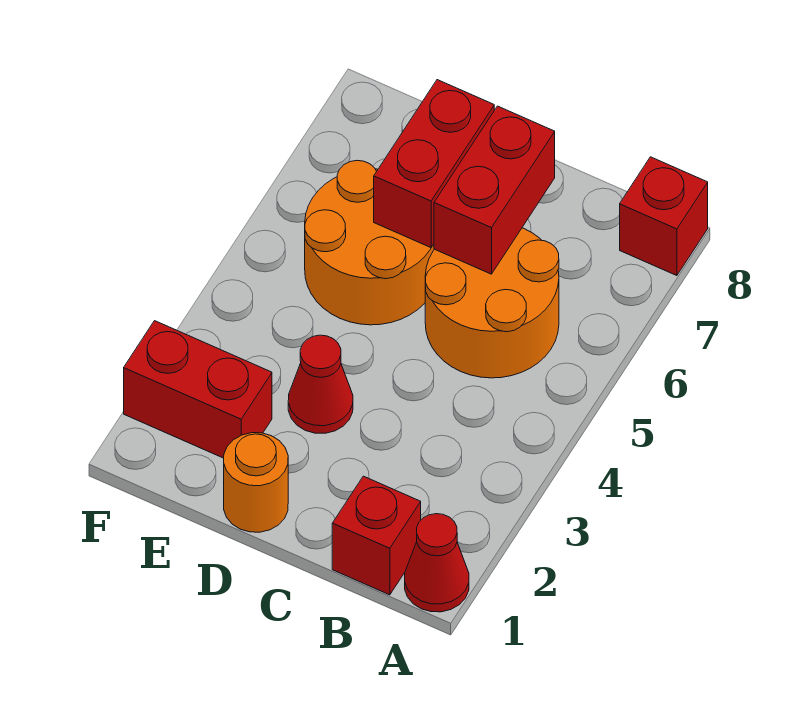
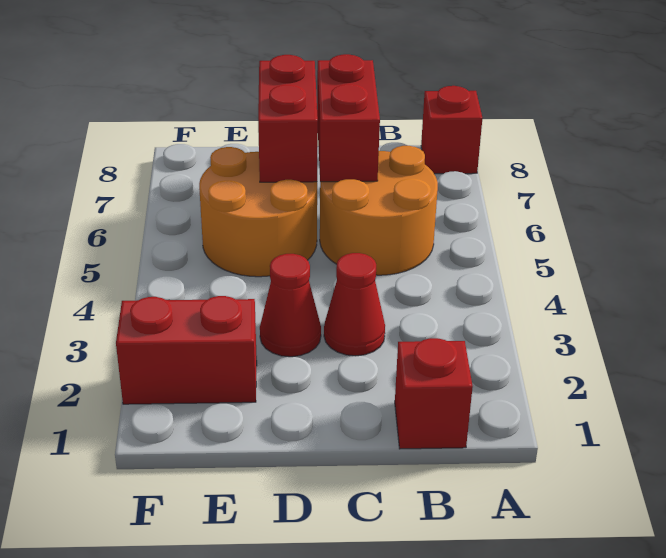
red 1x1 cone [405,514,469,612] -> red 1x1 cone moved to [324,253,385,356]
orange 1x1 round brick [224,433,288,532] -> none

